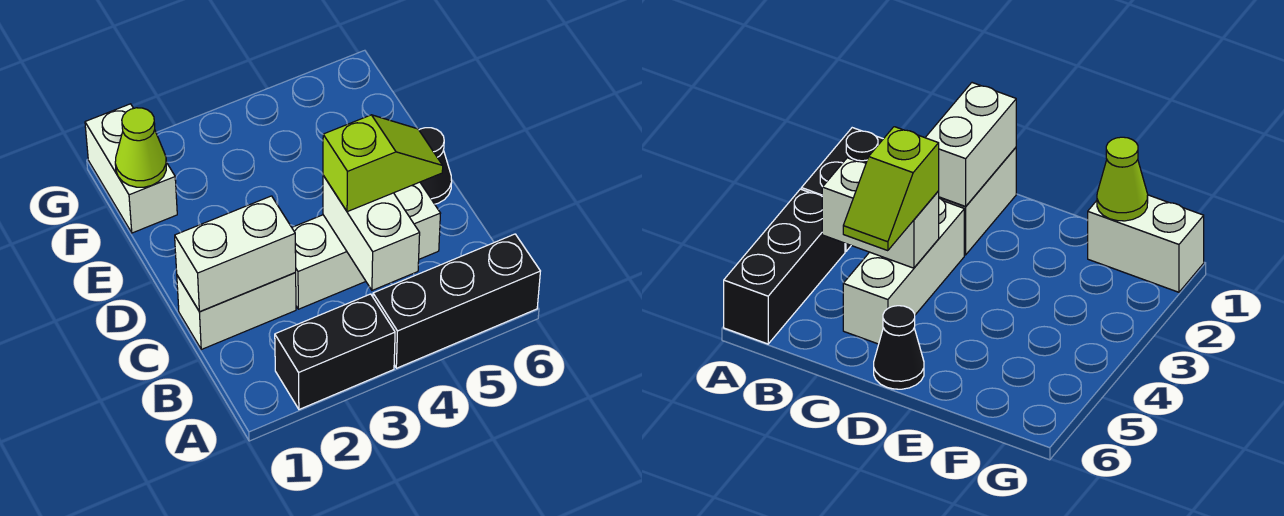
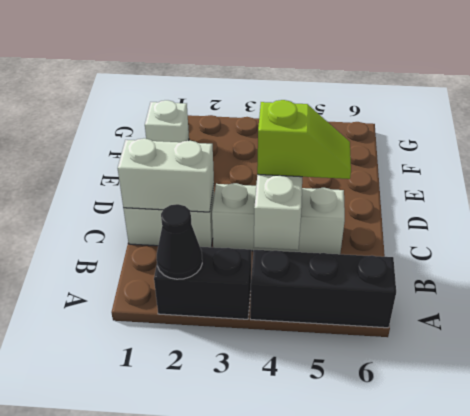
black 1x1 cone [419,128,452,204] -> black 1x1 cone moved to [157,204,202,279]
white 1x2 brick [85,104,177,233] -> white 1x1 brick [145,100,189,142]
lime 1x1 cone [115,108,166,187] -> none

